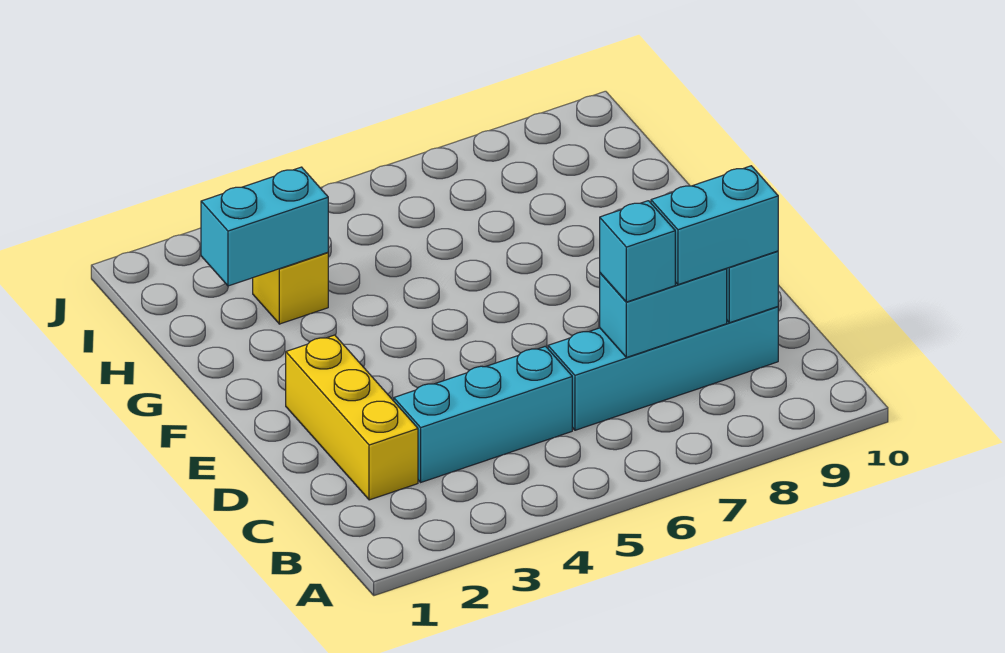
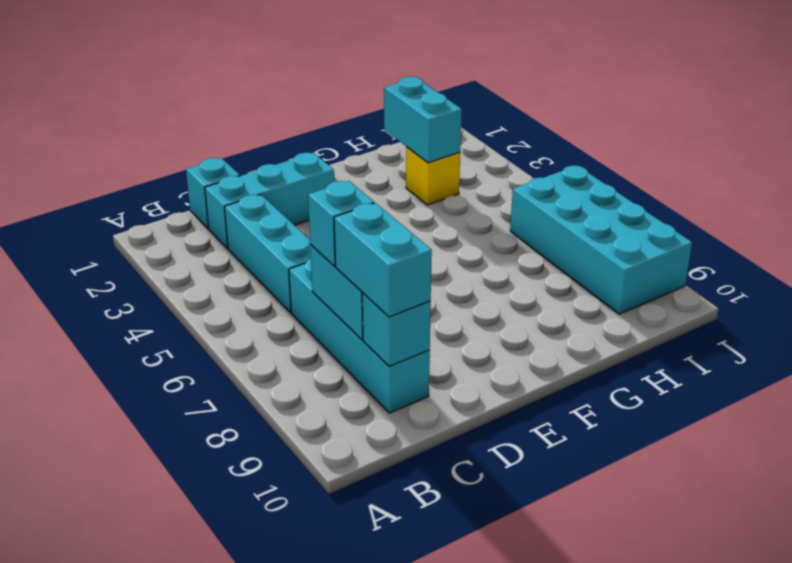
none -> cyan 1x1 brick [186,158,240,229]
yellow 1x3 brick [286,335,418,500] -> cyan 1x3 brick [205,153,334,248]
none -> cyan 2x4 brick [510,165,692,314]

